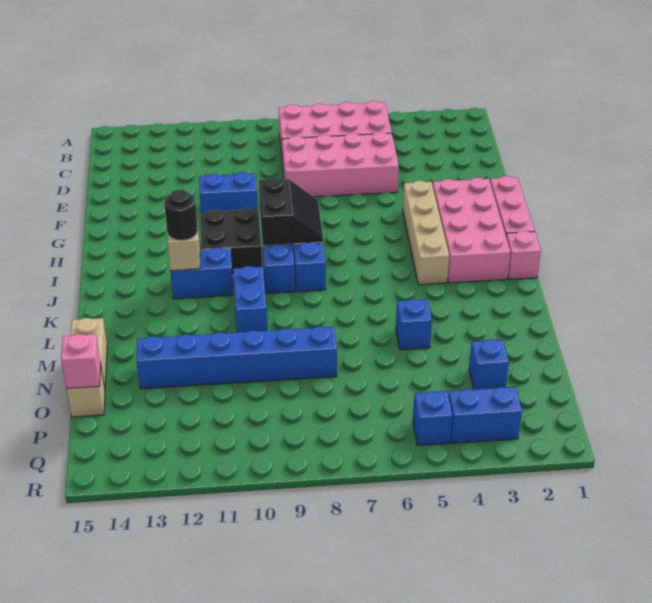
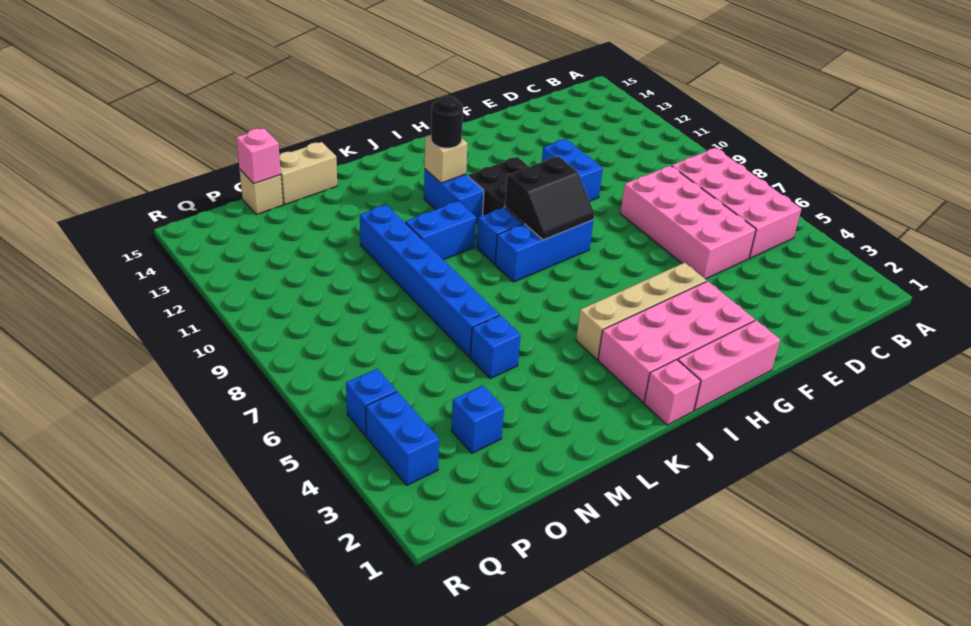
blue 1x6 brick [137,327,337,389] -> blue 1x6 brick moved to [360,205,499,357]

